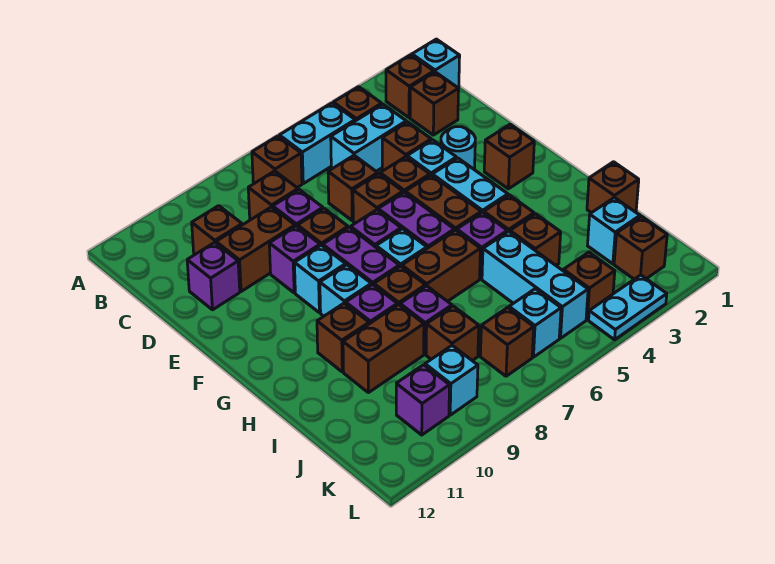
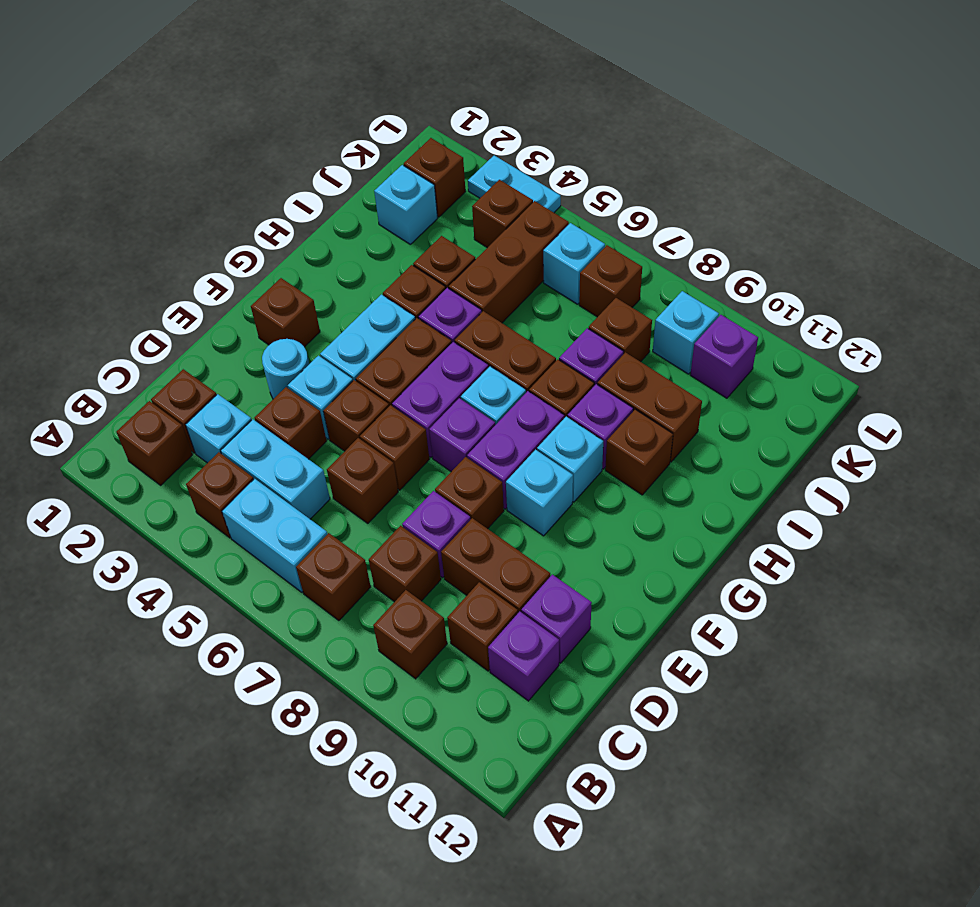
cyan 1x1 brick [412,39,460,87] -> cyan 1x1 brick moved to [185,394,252,463]
purple 1x1 brick [269,226,320,293] -> purple 1x1 brick moved to [488,611,559,701]
brown 1x1 brick [587,162,639,213] -> brown 1x1 brick moved to [373,590,447,679]
cyan 1x3 brick [482,231,588,338] -> brown 1x3 brick [449,201,569,323]

